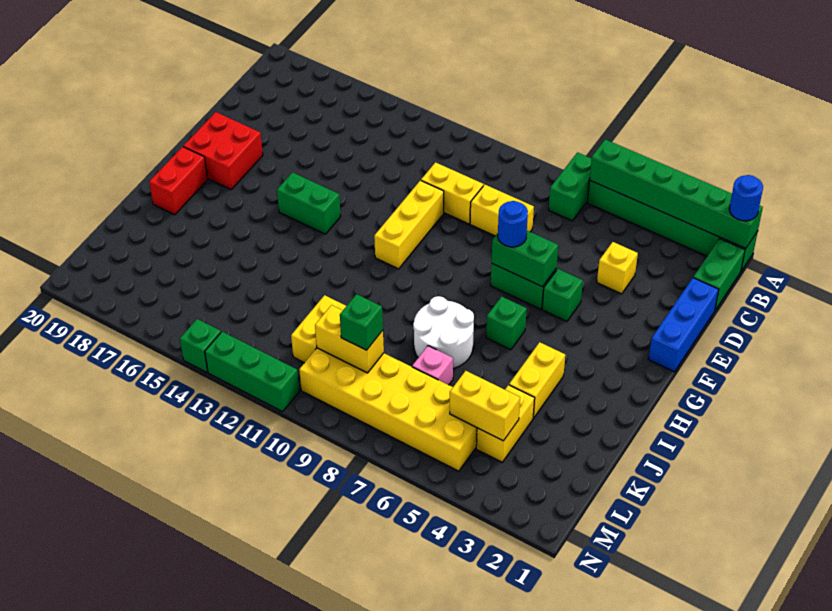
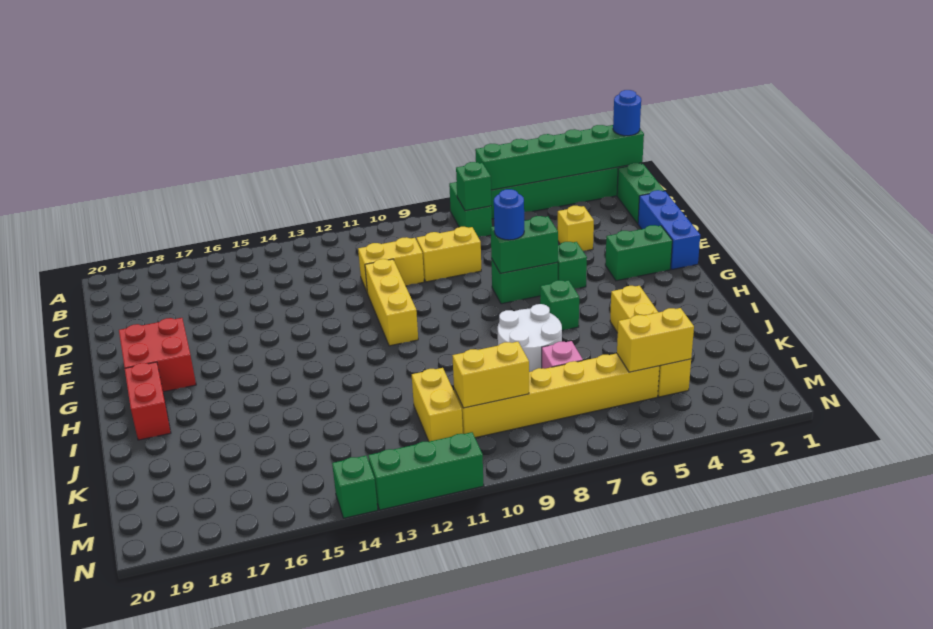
green 1x2 brick [277,172,341,234] -> green 1x2 brick moved to [605,225,672,281]
yellow 2x6 brick [299,348,477,471] -> yellow 1x6 brick [454,353,659,438]
green 1x1 brick [340,294,383,350] -> green 1x1 brick moved to [456,162,491,211]

